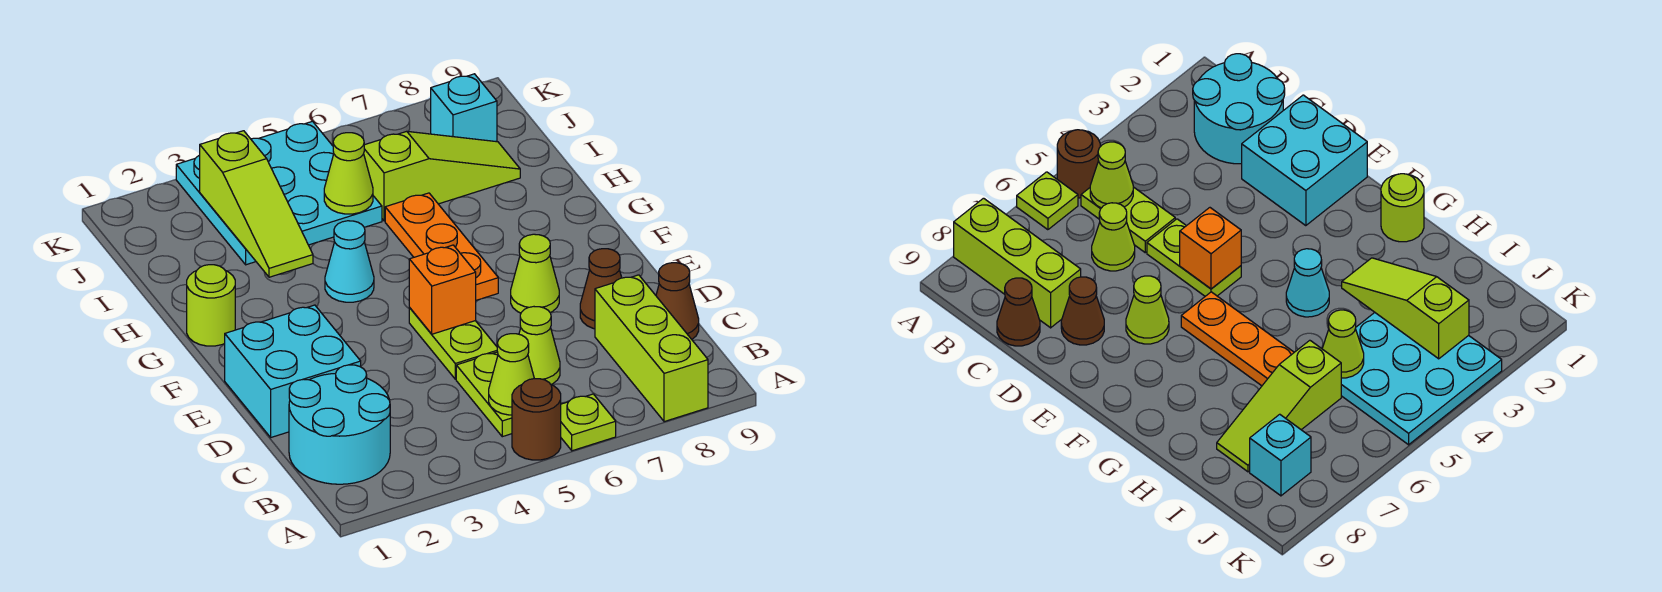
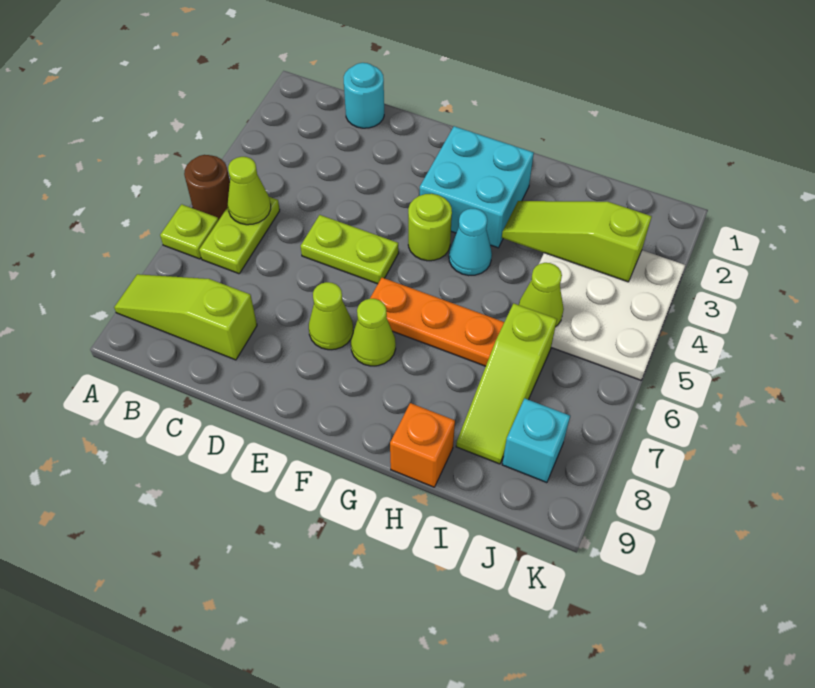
lime 1x3 brick [595,275,708,422] -> lime 1x3 slope [114,274,257,360]
cyan 2x2 round brick [289,365,390,484] -> cyan 1x1 round brick [344,63,384,128]
lime 1x2 plate [456,352,512,437] -> lime 1x2 plate turned to [199,197,280,274]
lime 1x1 cone [519,307,560,385] -> lime 1x1 cone moved to [351,299,396,366]
brown 1x1 cone [656,263,699,339] -> none
cyan 2x2 brick [225,305,361,437] -> cyan 2x2 brick moved to [420,126,534,248]
brown 1x1 cone [580,249,622,329] -> none
orange 1x1 brick [409,245,476,334] -> orange 1x1 brick moved to [390,403,455,487]
lime 1x1 round brick [187,265,235,346] -> lime 1x1 round brick moved to [408,194,452,261]
cyan 3x3 plate [176,121,382,265] -> white 3x3 plate [539,250,685,380]

